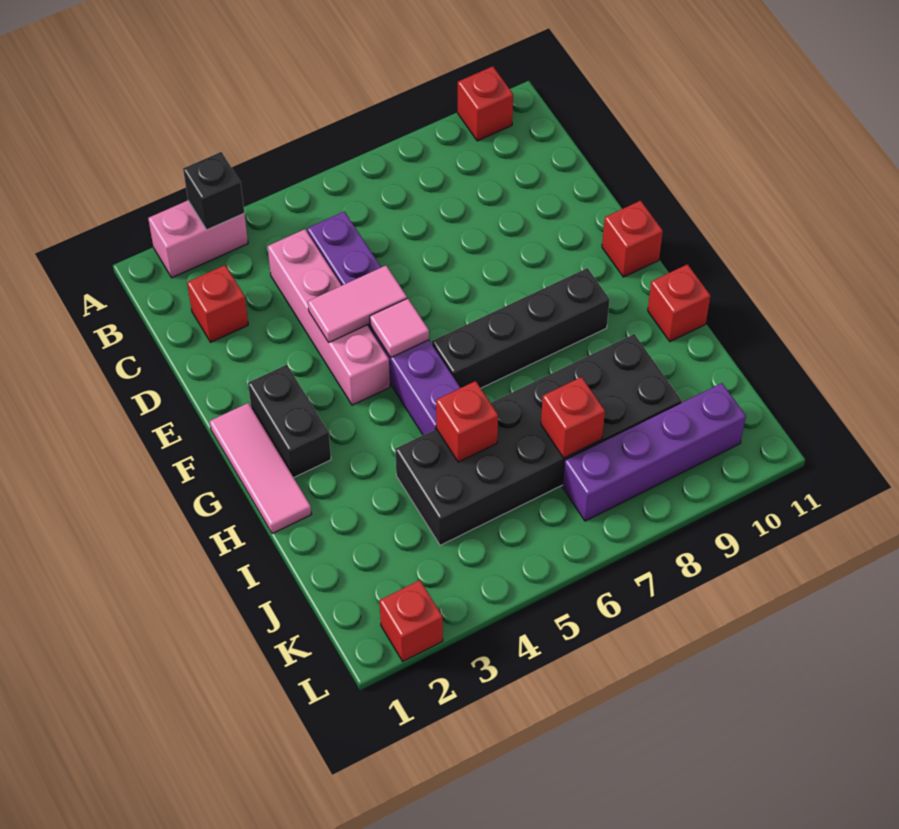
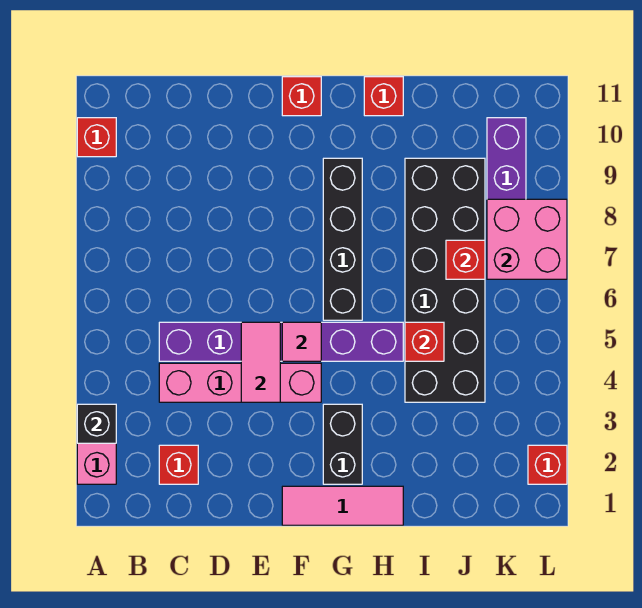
black 1x2 brick [248,365,331,478] -> black 1x2 brick turned to [323,404,362,484]
none -> pink 2x2 brick [487,199,567,279]

